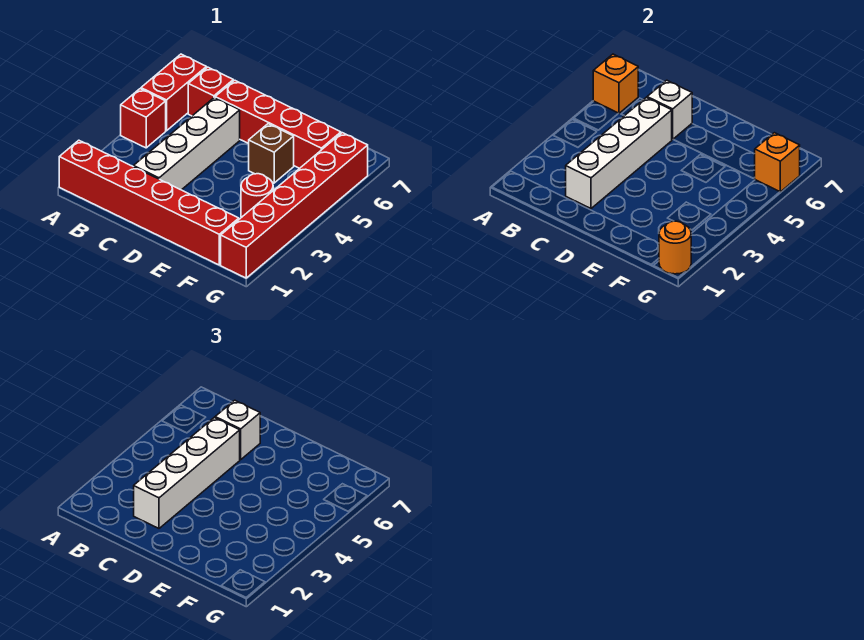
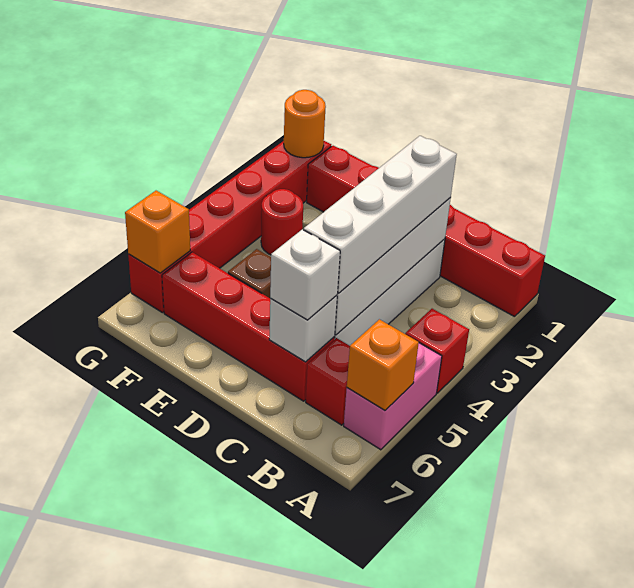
red 1x2 brick [141,54,206,131] -> pink 1x2 brick [344,343,442,450]

